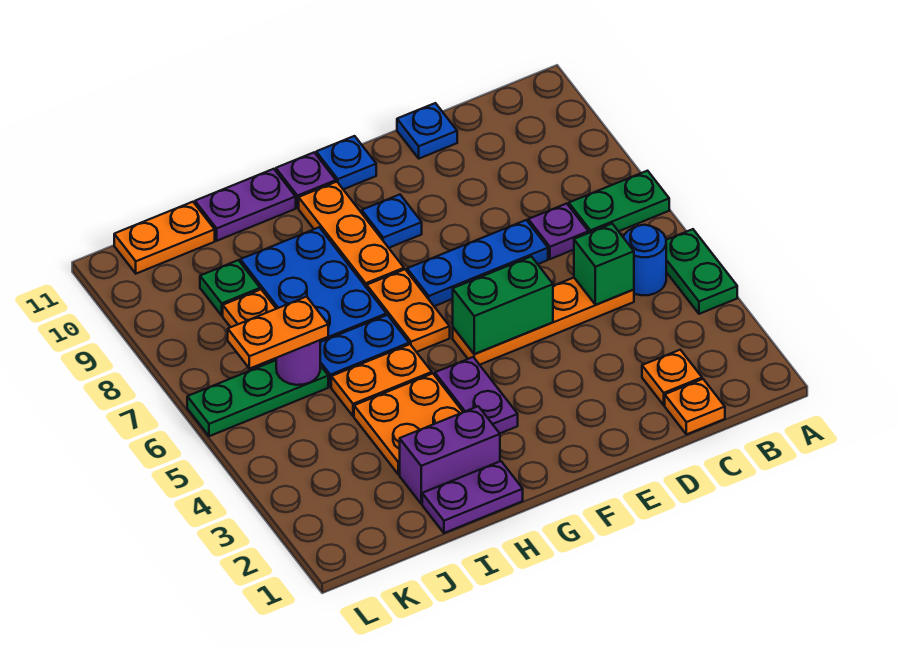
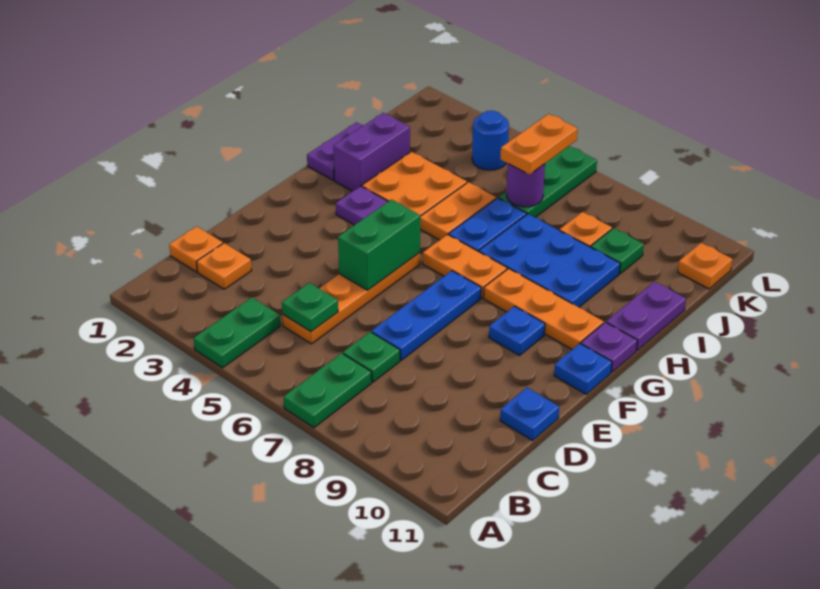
green 1x2 plate [666,229,737,314] -> green 1x2 plate turned to [194,297,280,368]
blue 1x1 round brick [623,225,666,295] -> blue 1x1 round brick moved to [472,111,509,170]
green 1x1 brick [574,224,634,305] -> green 1x1 plate [282,283,338,332]
purple 1x1 plate [528,204,588,259] -> green 1x1 plate [343,332,400,382]
orange 1x2 plate [114,202,215,274] -> orange 1x1 plate [678,243,732,289]

